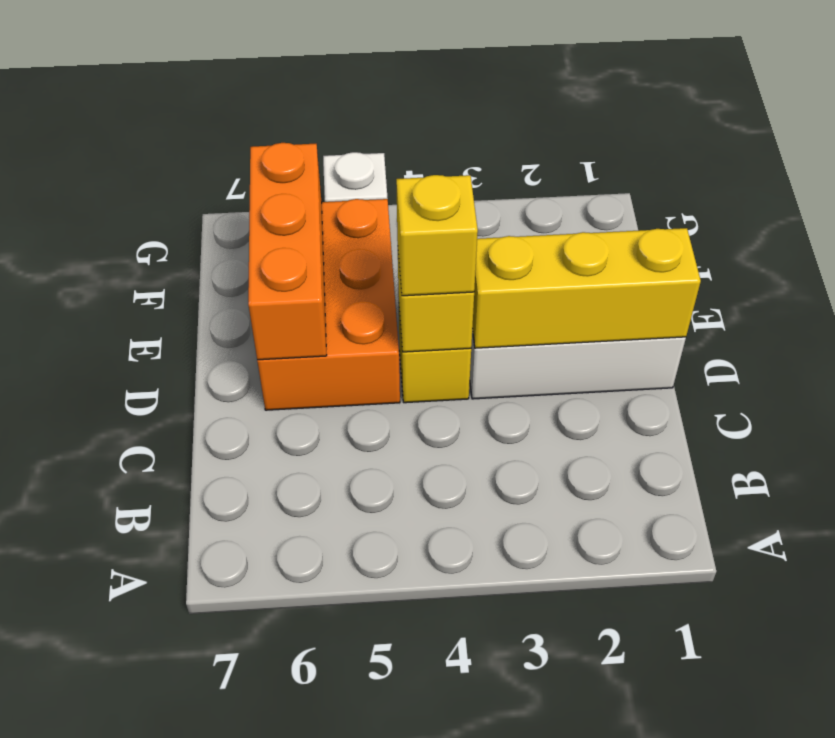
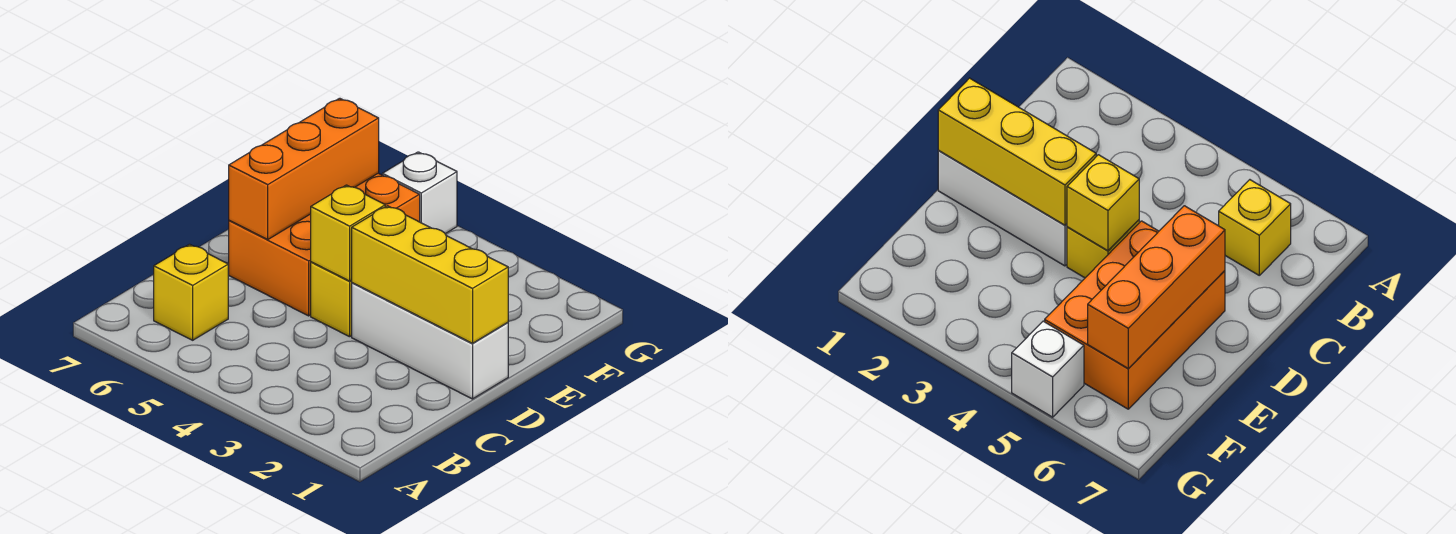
yellow 1x1 brick [396,175,478,296] -> yellow 1x1 brick moved to [154,244,228,340]

